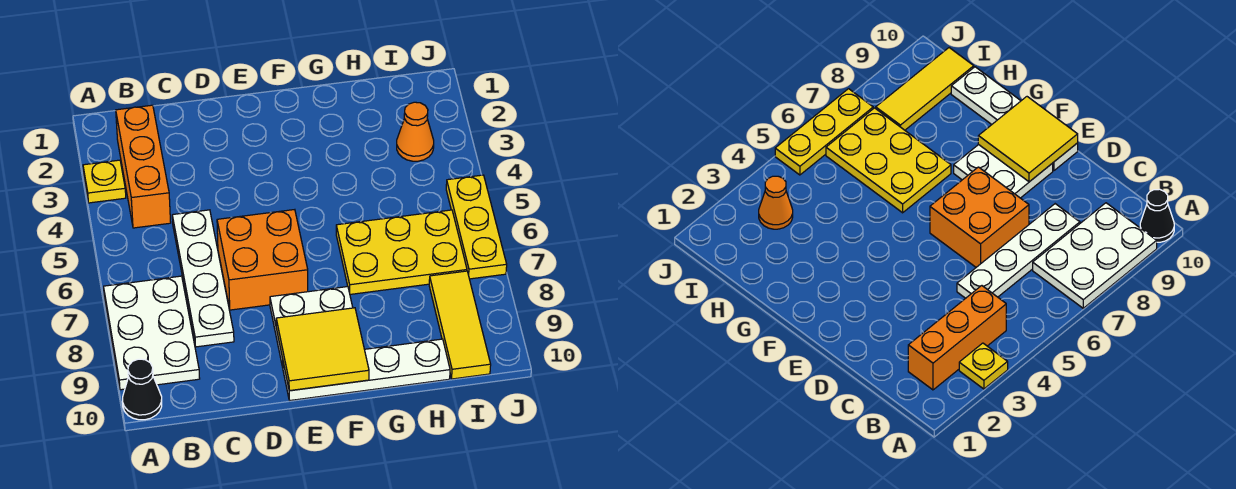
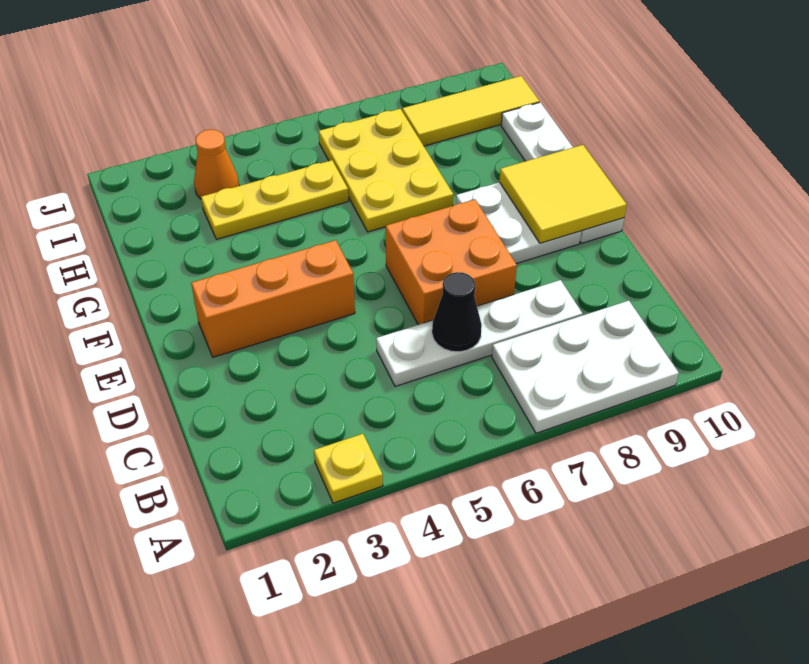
black 1x1 cone [123,359,162,420] -> black 1x1 cone moved to [432,272,482,352]
orange 1x3 brick [116,105,171,228] -> orange 1x3 brick moved to [191,240,355,357]
yellow 1x3 plate [446,175,507,279] -> yellow 1x3 plate moved to [201,160,349,239]

